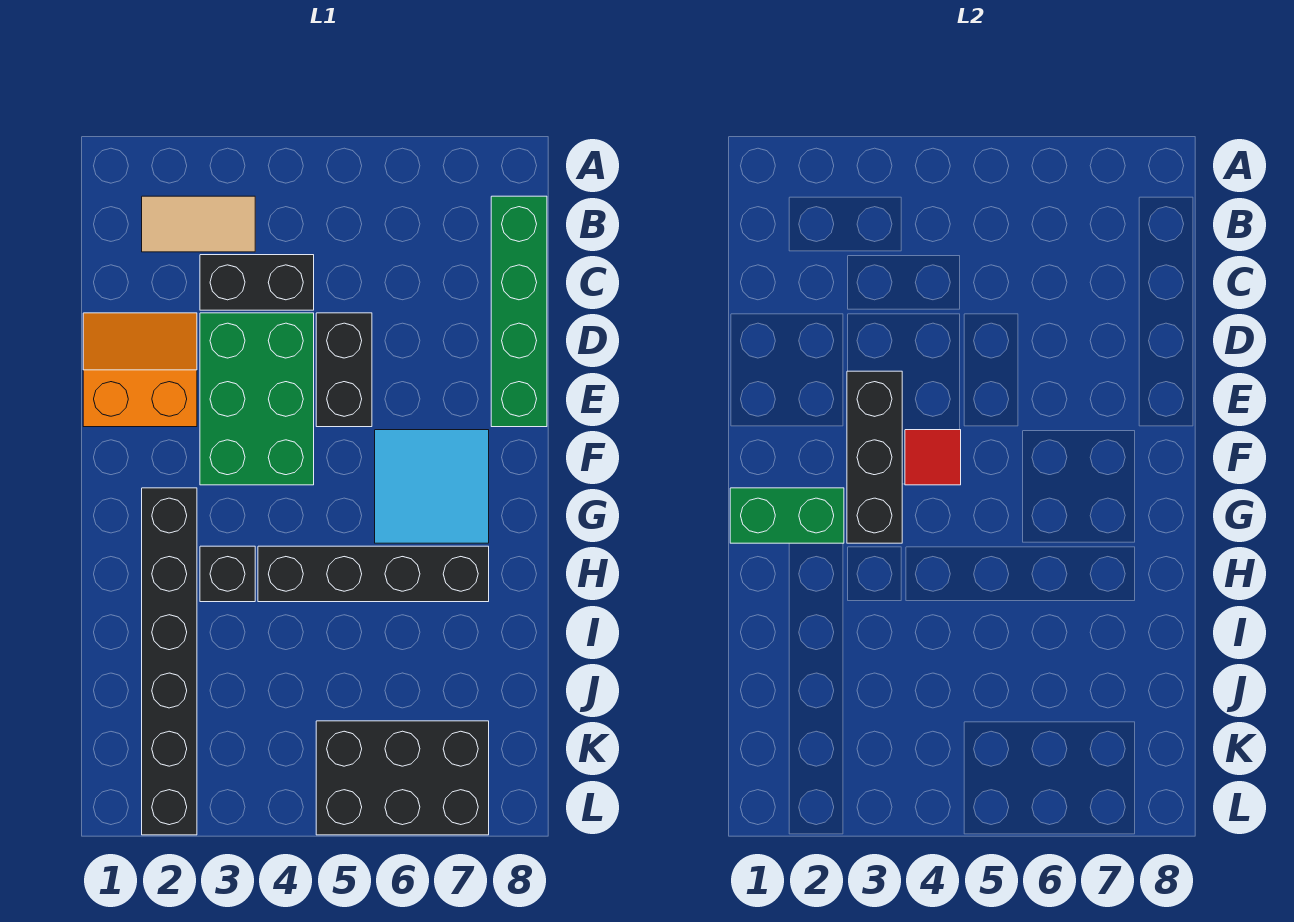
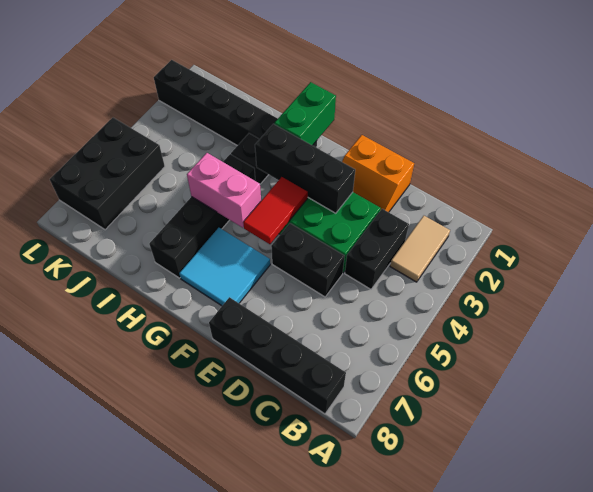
green 1x4 brick [491,196,547,427] -> black 1x4 brick [209,297,346,414]
orange 2x2 slope [83,313,197,427] -> orange 2x2 slope turned to [342,135,414,212]
red 1x1 tile [905,430,961,485] -> red 1x2 tile [243,177,308,244]
none -> pink 1x2 brick [187,153,261,228]

